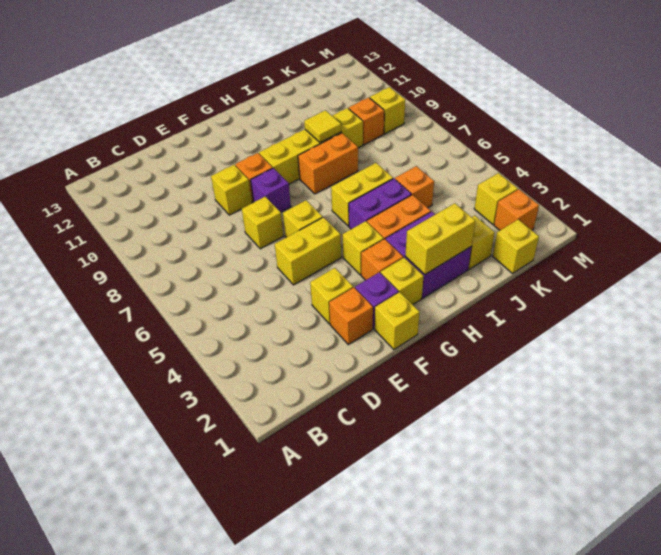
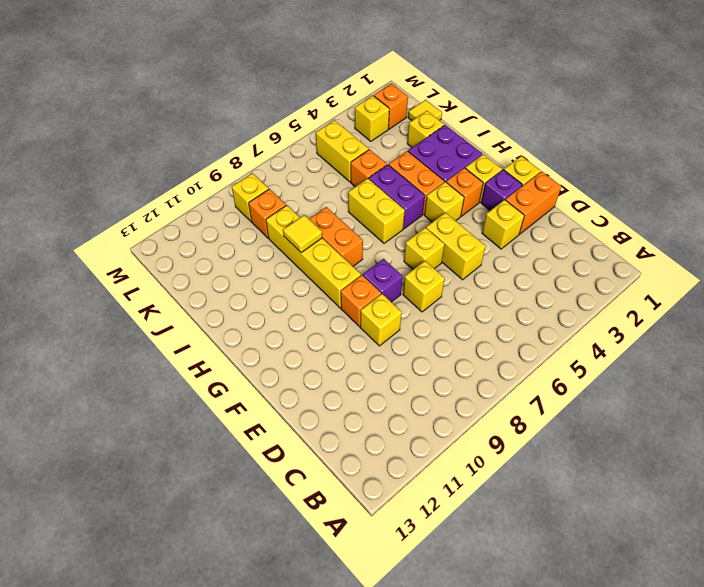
orange 1x1 brick [329,288,373,345] -> orange 1x2 brick [505,171,561,234]
yellow 1x2 brick [405,203,475,274] -> yellow 1x2 brick moved to [316,120,369,182]
yellow 1x1 brick [493,219,539,273] -> yellow 1x1 tile [408,100,442,121]

